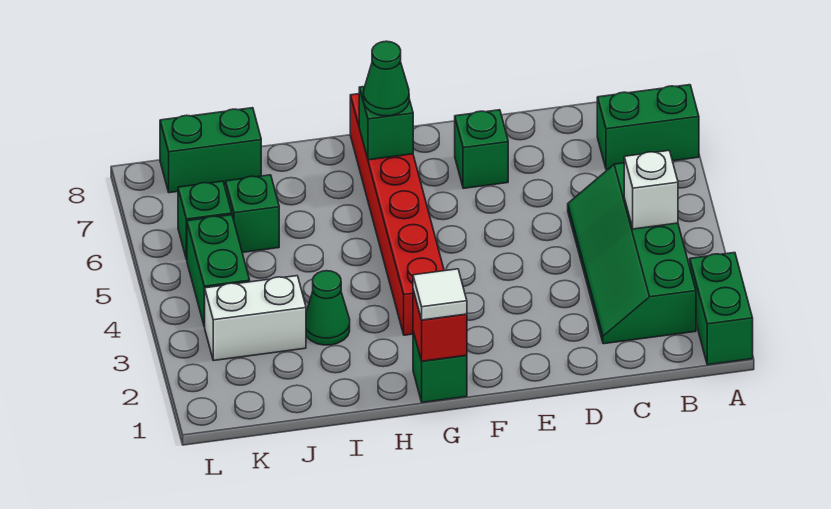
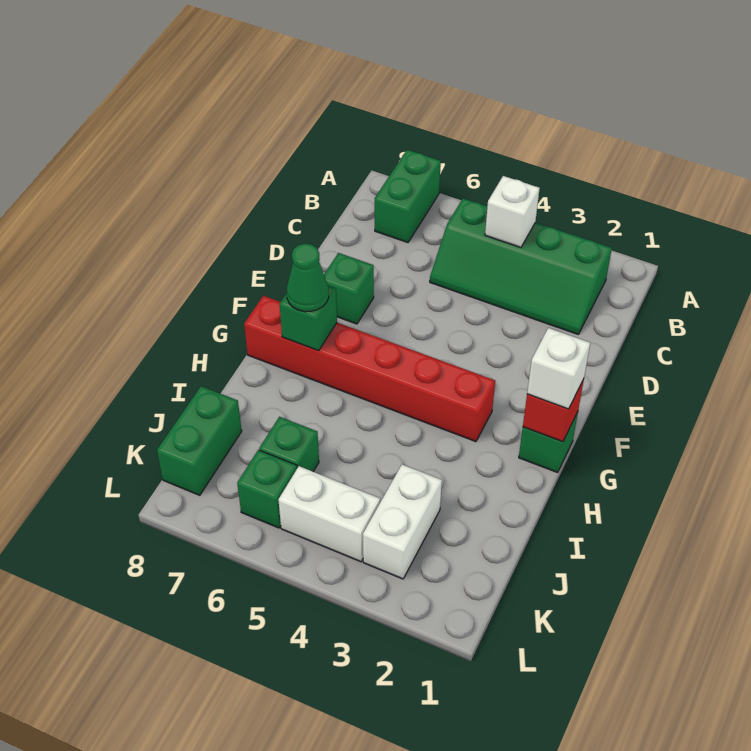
green 1x2 brick [690,253,753,365] -> none
white 1x1 tile [413,269,467,320] -> white 1x1 brick [527,328,590,409]
green 1x1 cone [306,271,350,345] -> none
green 1x2 brick [187,215,250,327] -> white 1x2 brick [278,466,380,562]

